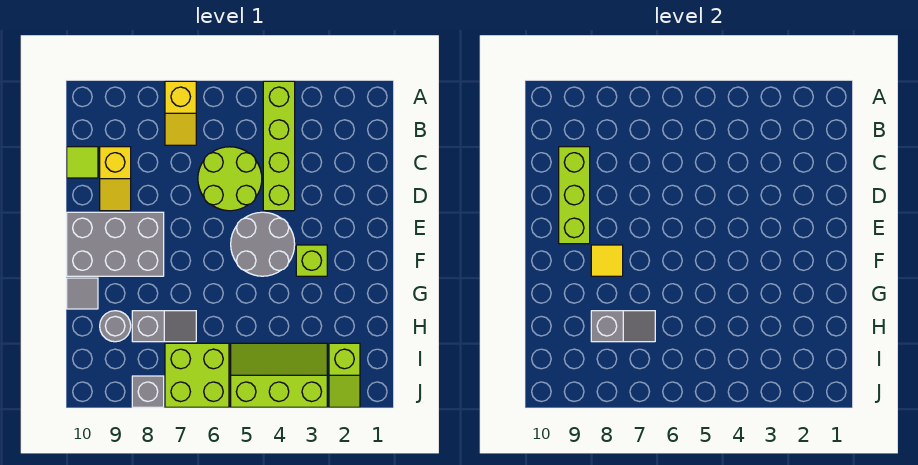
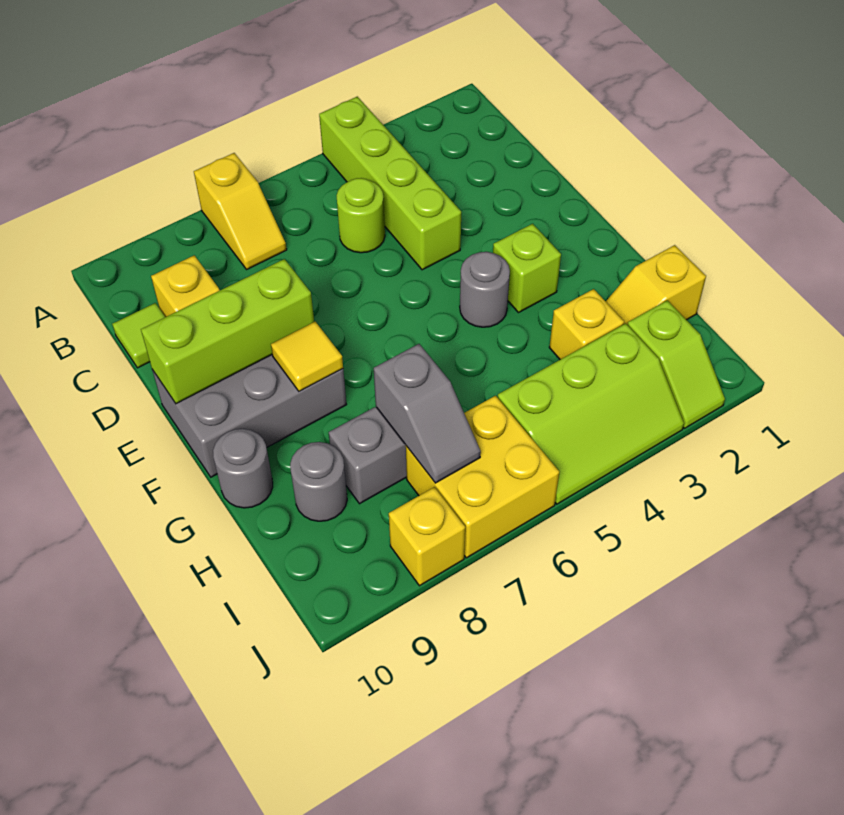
lime 2x2 round brick [198,147,262,211] -> lime 1x1 round brick [336,178,385,253]
lime 1x3 brick [559,147,590,244] -> lime 1x3 brick turned to [141,259,314,404]
grey 2x2 round brick [231,212,295,276] -> grey 1x1 round brick [460,252,510,327]
grey 1x1 tile [67,278,98,309] -> grey 1x1 round brick [213,429,273,508]
none -> yellow 1x2 slope [606,245,706,324]
none -> yellow 1x1 brick [549,289,624,360]
grey 1x2 slope [591,311,655,342] -> grey 1x2 slope turned to [374,344,481,483]
lime 2x3 slope [231,343,327,407] -> lime 2x3 slope turned to [498,323,684,504]
lime 2x2 brick [165,343,229,407] -> yellow 2x2 brick [406,396,559,558]
grey 1x1 brick [132,376,164,407] -> yellow 1x1 brick [389,487,465,586]

